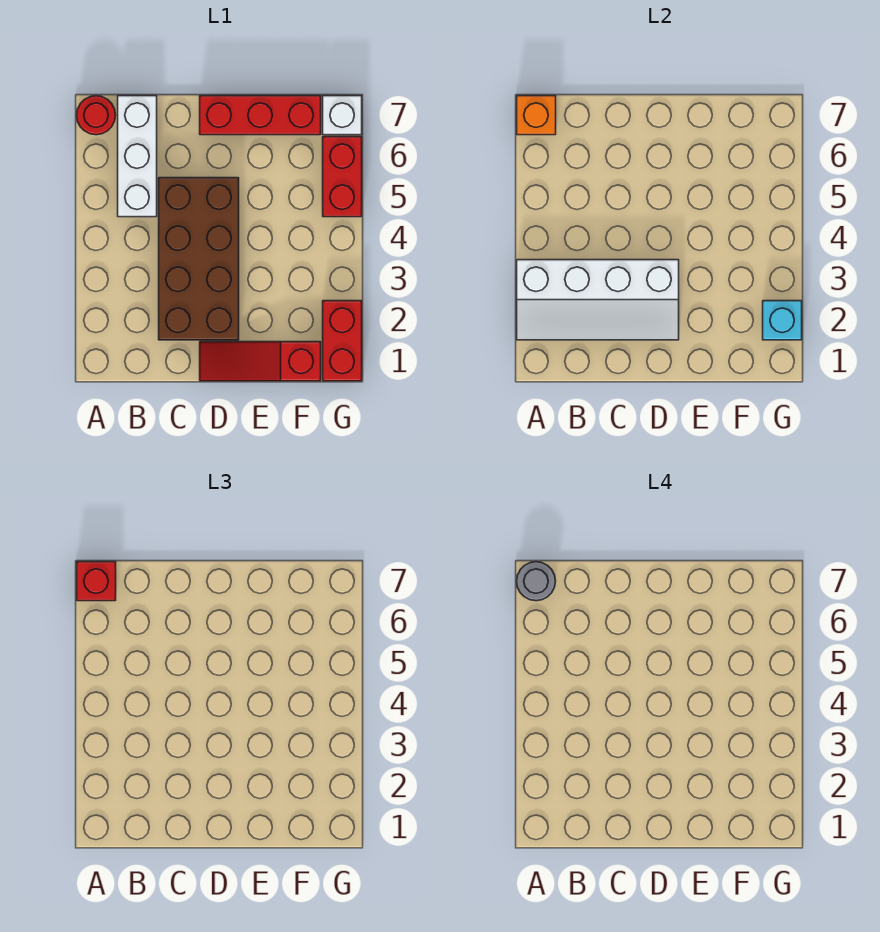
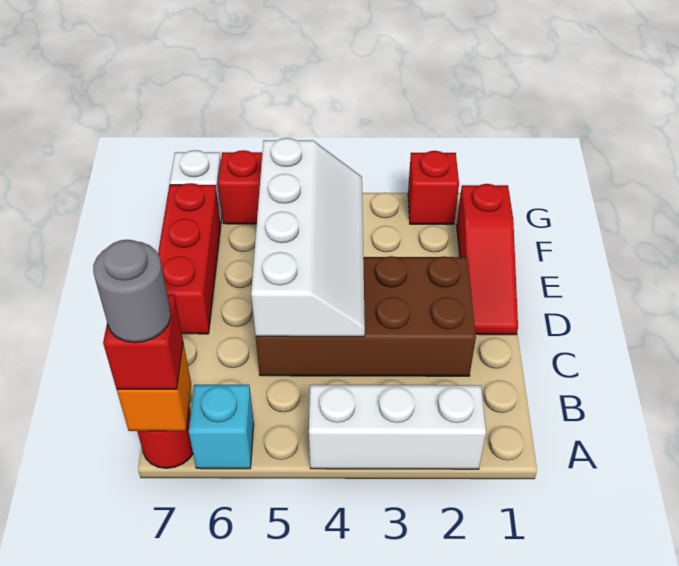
white 2x4 slope [517,260,679,340] -> white 2x4 slope moved to [251,138,365,337]
white 1x3 brick [118,96,157,217] -> white 1x3 brick moved to [309,385,486,469]
red 1x2 brick [323,301,362,381] -> red 1x1 brick [408,151,459,224]
cyan 1x1 brick [763,301,802,340] -> cyan 1x1 brick moved to [189,385,254,469]

